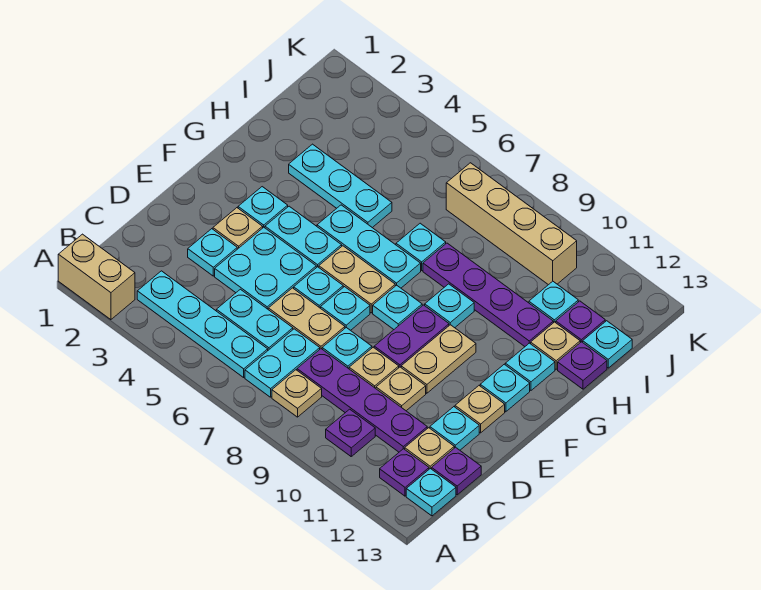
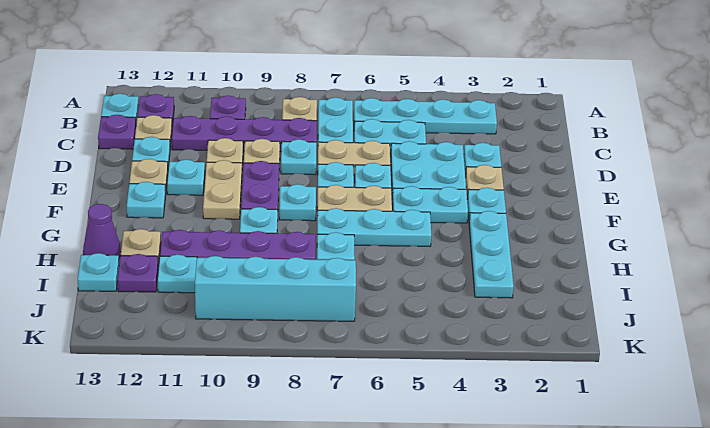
tan 1x2 brick [58,234,135,320] -> none
cyan 1x1 plate [505,343,555,390] -> cyan 1x1 plate moved to [167,160,205,195]
cyan 1x3 plate [289,144,392,228] -> cyan 1x3 plate turned to [469,211,514,298]
purple 1x1 plate [558,342,607,389] -> purple 1x1 cone [83,204,121,258]
tan 1x4 brick [446,163,577,285] -> cyan 1x4 brick [195,256,356,321]

